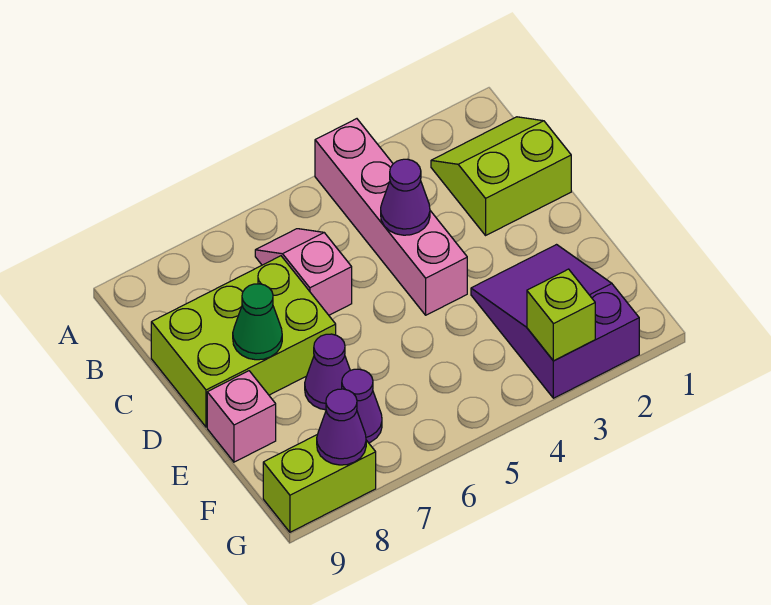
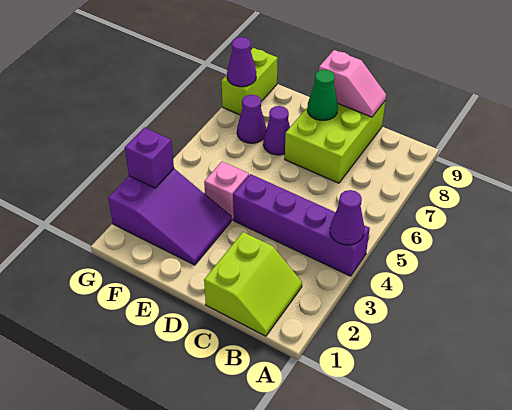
pink 1x4 brick [315,119,467,315] -> purple 1x4 brick [233,174,370,276]
pink 1x2 slope [255,229,352,315] -> pink 1x2 slope moved to [319,50,386,117]
purple 1x1 cone [381,159,430,235] -> purple 1x1 cone moved to [330,190,364,245]
pink 1x1 brick [207,371,276,462] -> pink 1x1 brick moved to [204,161,249,220]
lime 1x1 brick [527,269,595,361] -> purple 1x1 brick [125,128,174,188]

